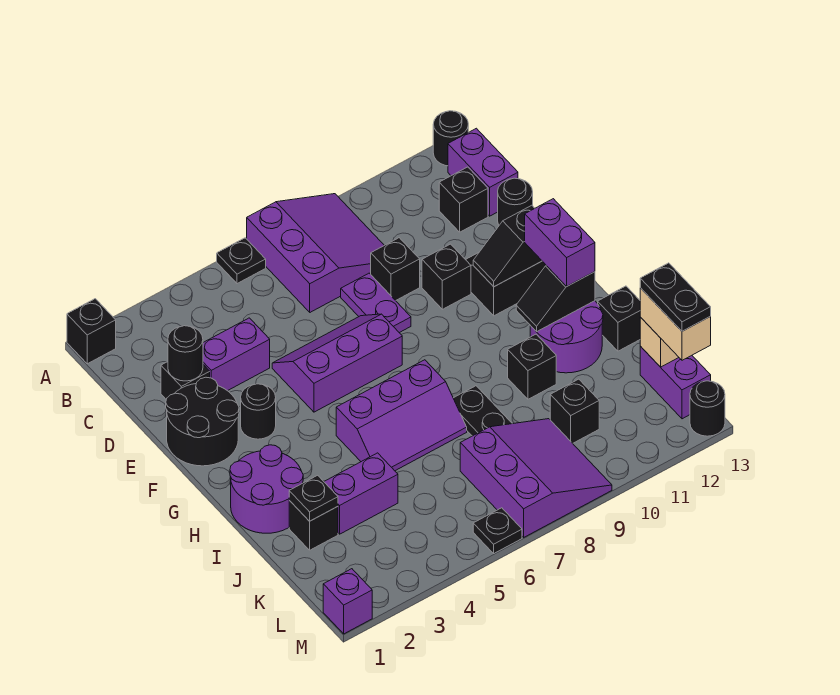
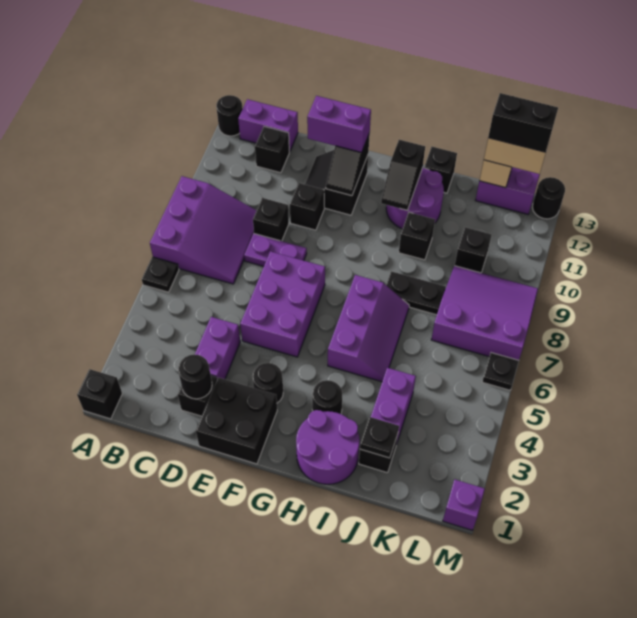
purple 3x3 slope [247,194,384,312] -> purple 3x3 slope turned to [150,176,257,284]
black 1x1 round brick [498,178,533,225] -> black 1x1 round brick moved to [312,380,342,414]
black 2x2 round brick [166,377,239,466] -> black 2x2 brick [196,377,277,464]
purple 2x3 slope [272,314,402,412] -> purple 2x3 brick [240,251,325,357]
purple 1x2 brick [525,199,595,286] -> purple 1x2 brick moved to [307,96,371,152]
black 1x2 plate [640,263,711,331] -> black 1x2 brick [488,93,558,152]

